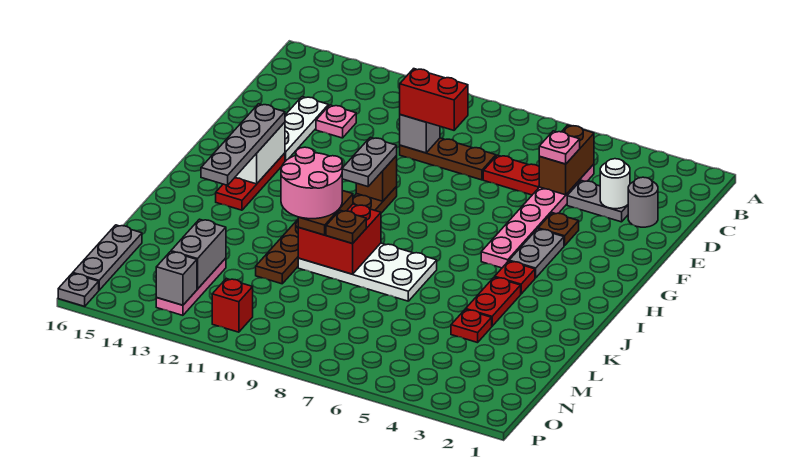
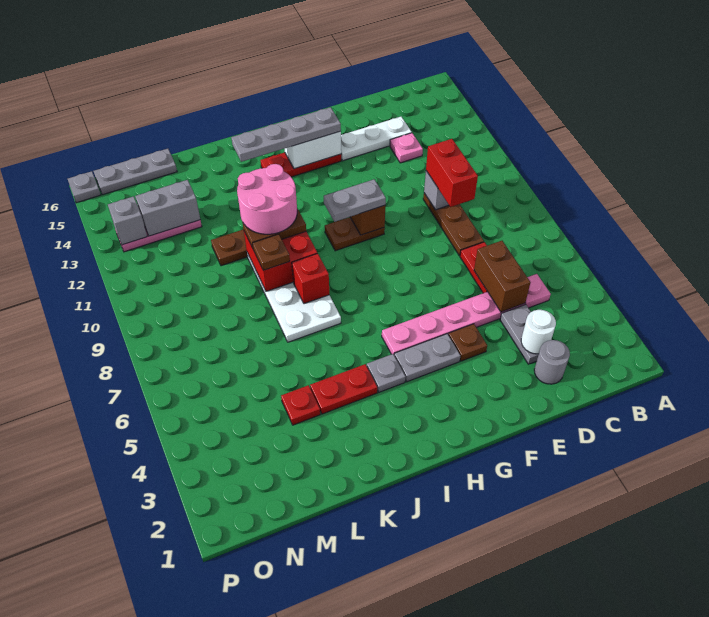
brown 1x2 brick [539,125,594,195] -> brown 1x2 brick turned to [474,241,530,312]
pink 1x1 plate [539,131,580,164] -> none
red 1x1 plate [495,261,535,294] -> grey 1x1 plate [367,354,405,392]
red 1x1 brick [212,279,253,332] -> red 1x1 brick moved to [292,253,329,304]

